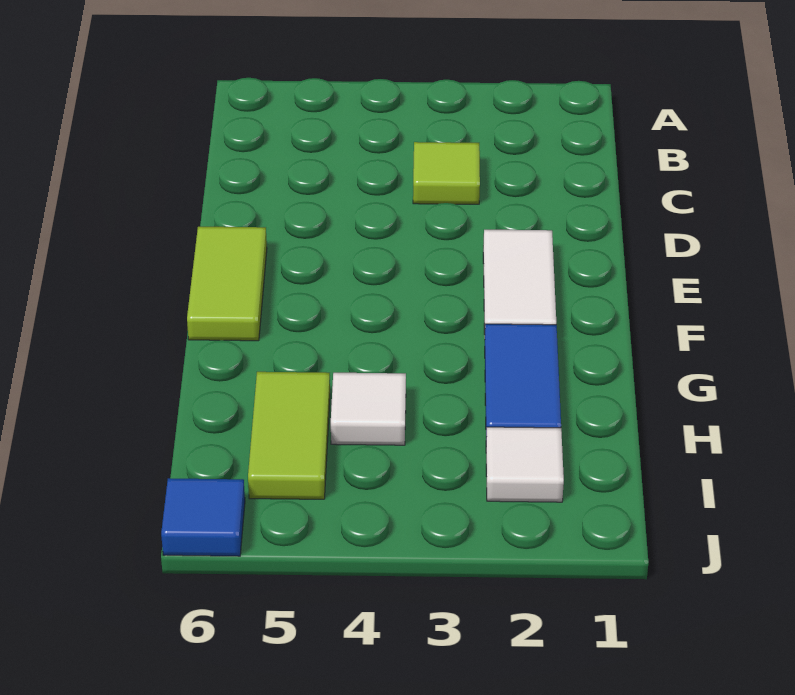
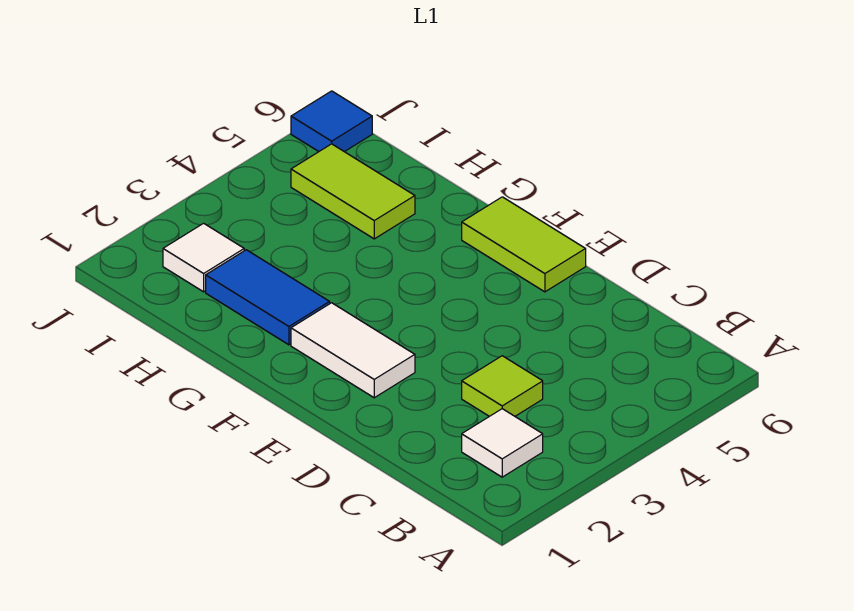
white 1x1 tile [331,373,406,445] -> white 1x1 tile moved to [462,409,543,477]

